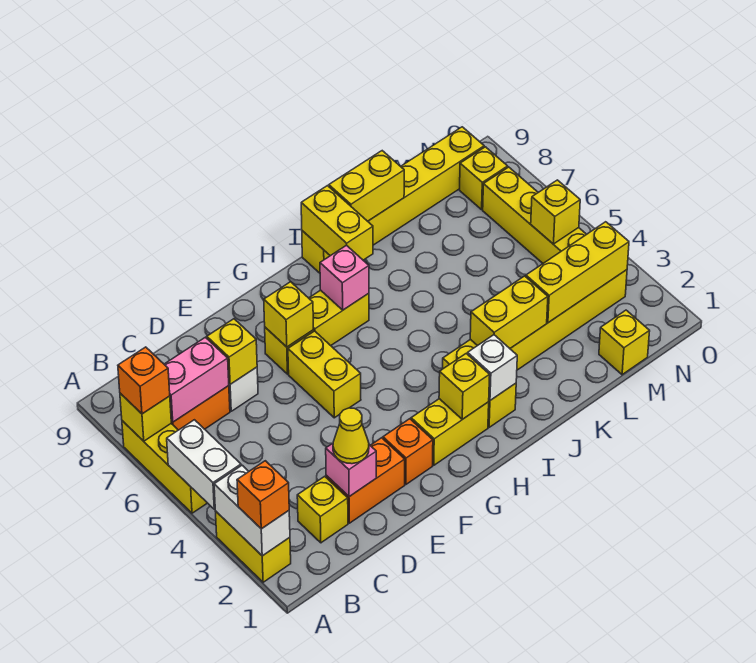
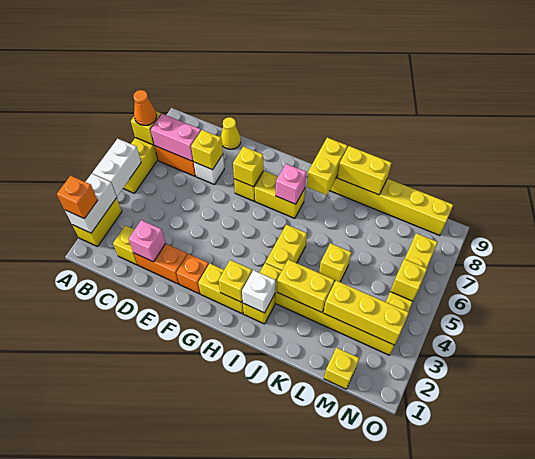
orange 1x1 brick [118,347,170,414] -> orange 1x1 cone [133,90,157,125]
yellow 1x1 cone [333,408,369,464] -> yellow 1x1 cone moved to [221,117,241,149]
yellow 1x2 brick [288,331,361,418] -> yellow 1x2 brick moved to [265,224,307,270]
yellow 1x1 brick [460,147,508,210] -> yellow 1x1 brick moved to [319,243,351,282]

